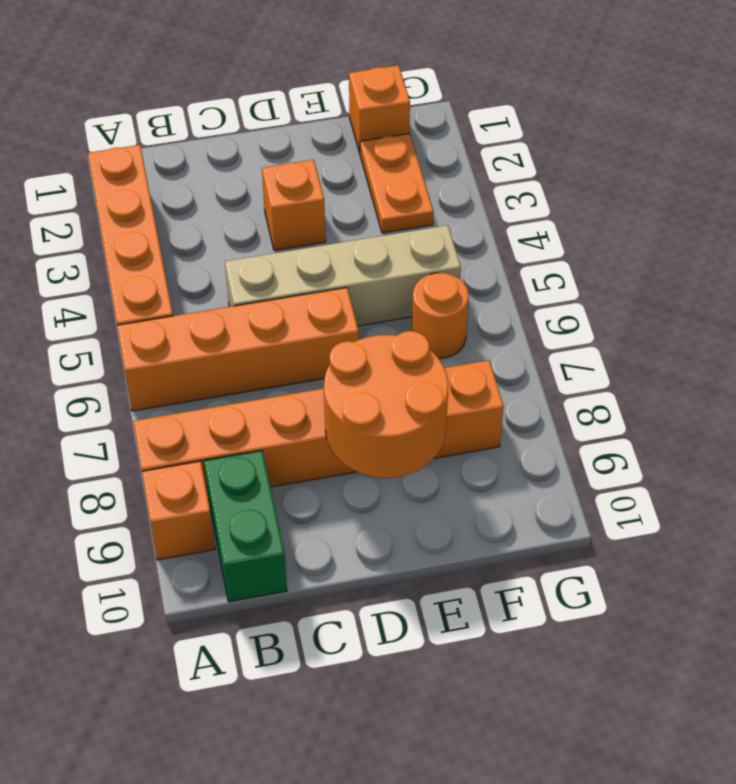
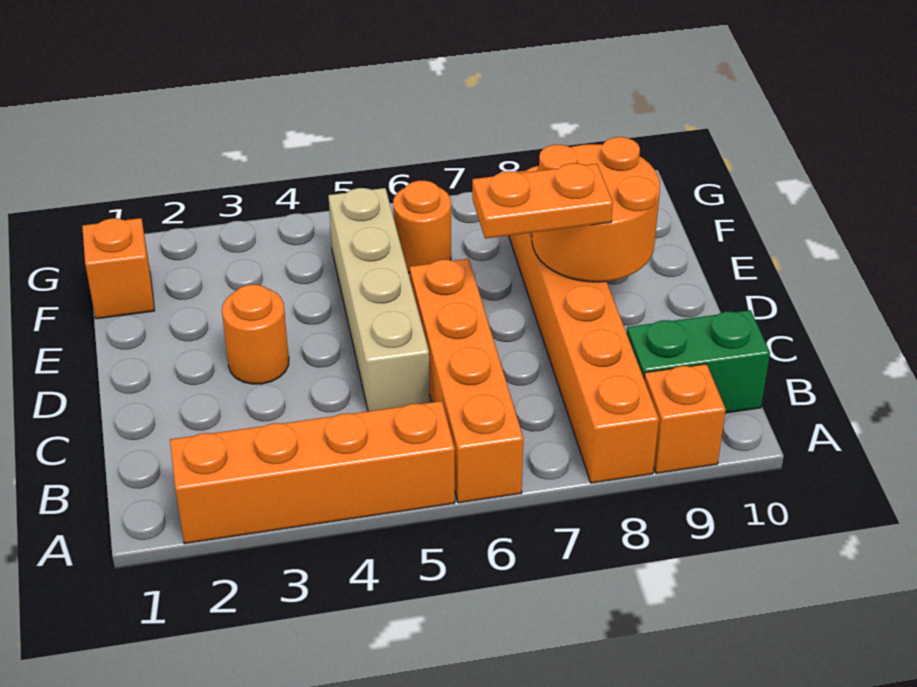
orange 1x1 brick [262,160,325,250] -> orange 1x1 round brick [222,284,289,384]
orange 1x2 plate [360,134,433,233] -> orange 1x2 plate moved to [472,163,613,239]

